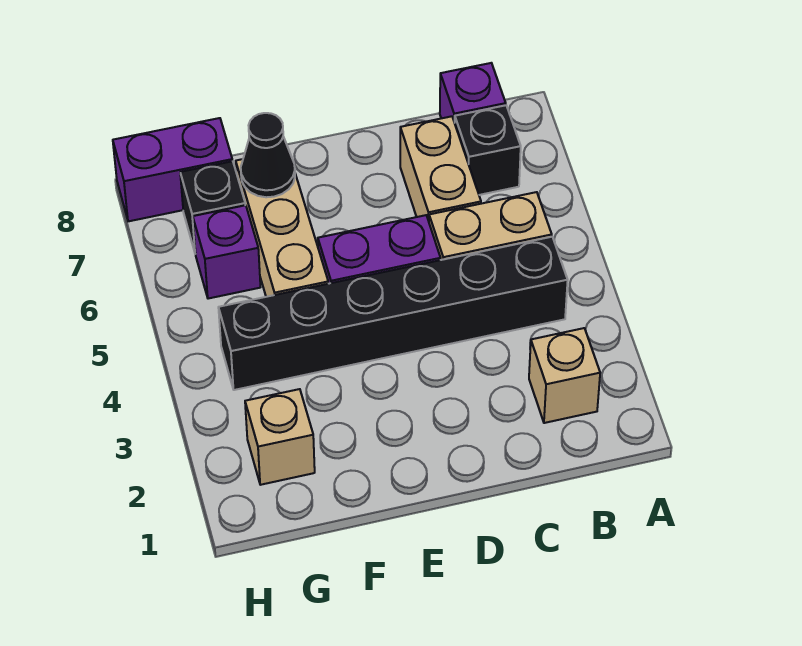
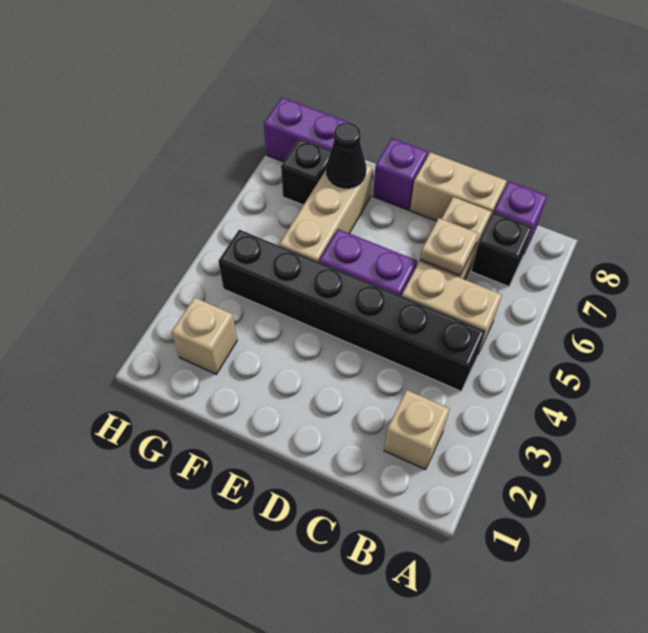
none -> tan 1x1 plate [420,218,478,275]
none -> tan 1x2 brick [410,152,507,221]
purple 1x1 brick [193,205,260,299] -> purple 1x1 brick moved to [373,138,428,210]

